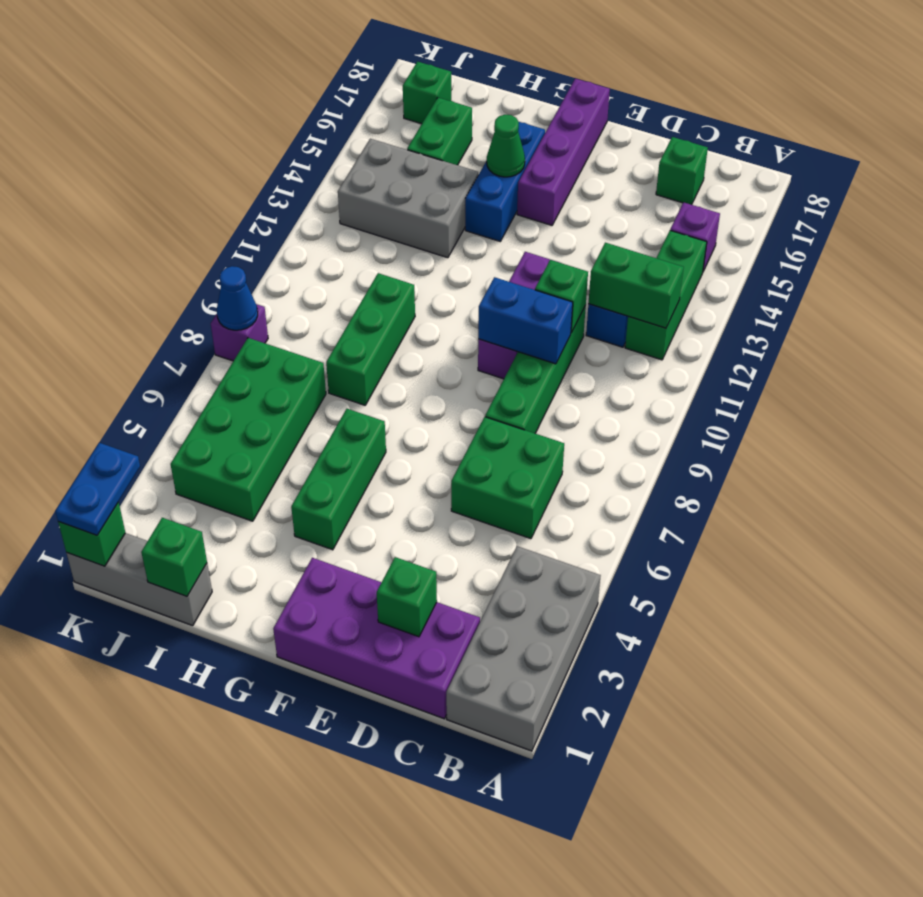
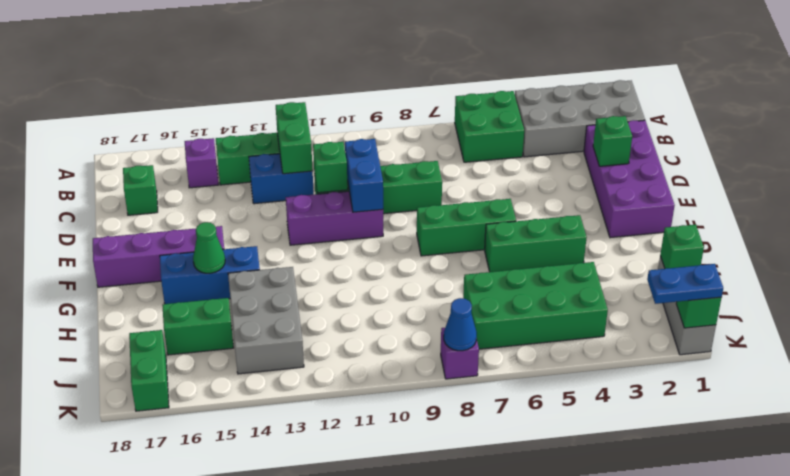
green 2x2 brick [451,417,564,539] -> green 2x2 brick moved to [455,91,524,162]
green 1x3 brick [326,273,415,405] -> green 1x3 brick moved to [417,199,516,256]
green 1x1 brick [403,62,451,124] -> green 1x2 brick [129,330,169,411]

